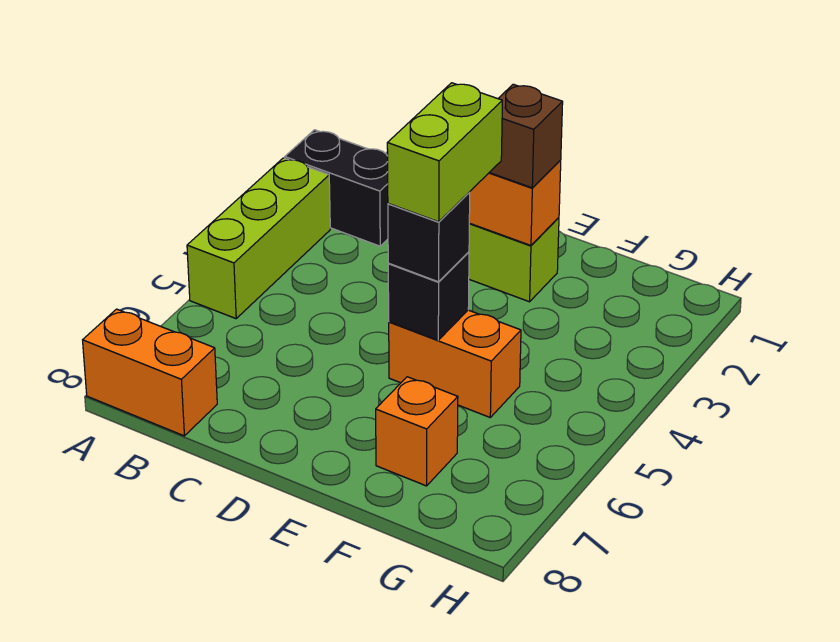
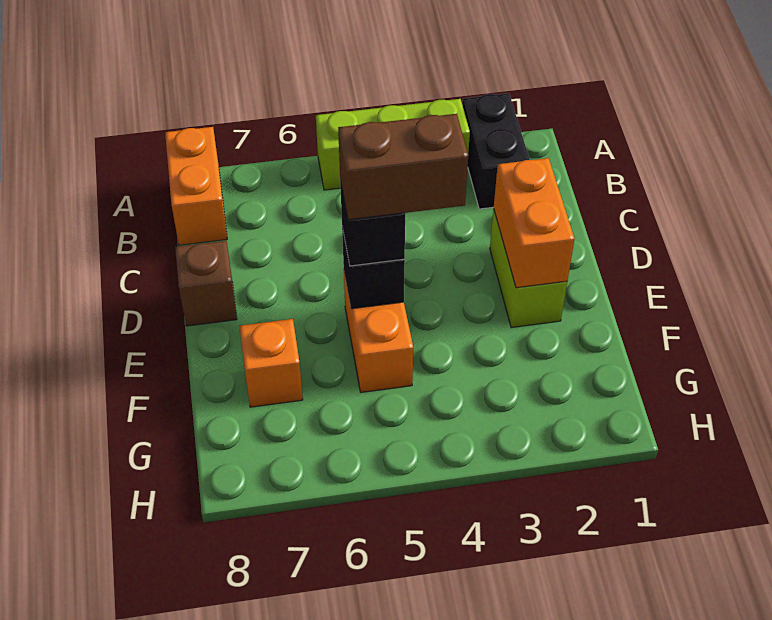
brown 1x1 brick [489,84,563,188] -> brown 1x1 brick moved to [175,241,237,326]
lime 1x2 brick [387,83,502,222] -> brown 1x2 brick [338,114,468,220]

